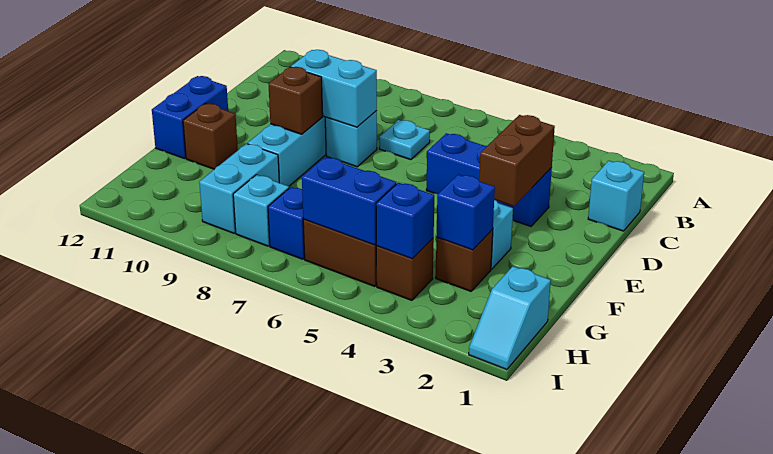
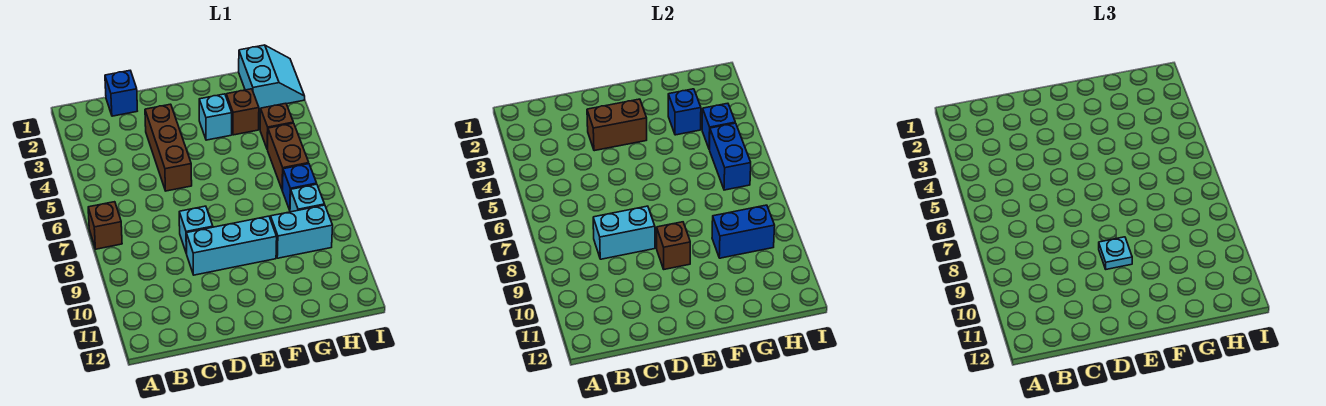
cyan 1x1 brick [588,161,644,231] -> blue 1x1 brick [105,71,137,116]
cyan 1x1 plate [379,120,430,160] -> cyan 1x1 plate moved to [1099,237,1132,269]
blue 1x3 brick [426,133,552,226] -> brown 1x3 brick [145,104,192,191]
cyan 1x2 brick [291,50,377,127] -> cyan 1x2 brick turned to [593,206,655,259]
blue 1x2 brick [152,76,228,159] -> blue 1x2 brick moved to [712,205,775,258]
brown 1x1 brick [183,104,238,169] -> brown 1x1 brick moved to [88,202,122,249]
cyan 1x2 slope [469,266,551,370] -> cyan 2x2 slope [239,45,305,109]

